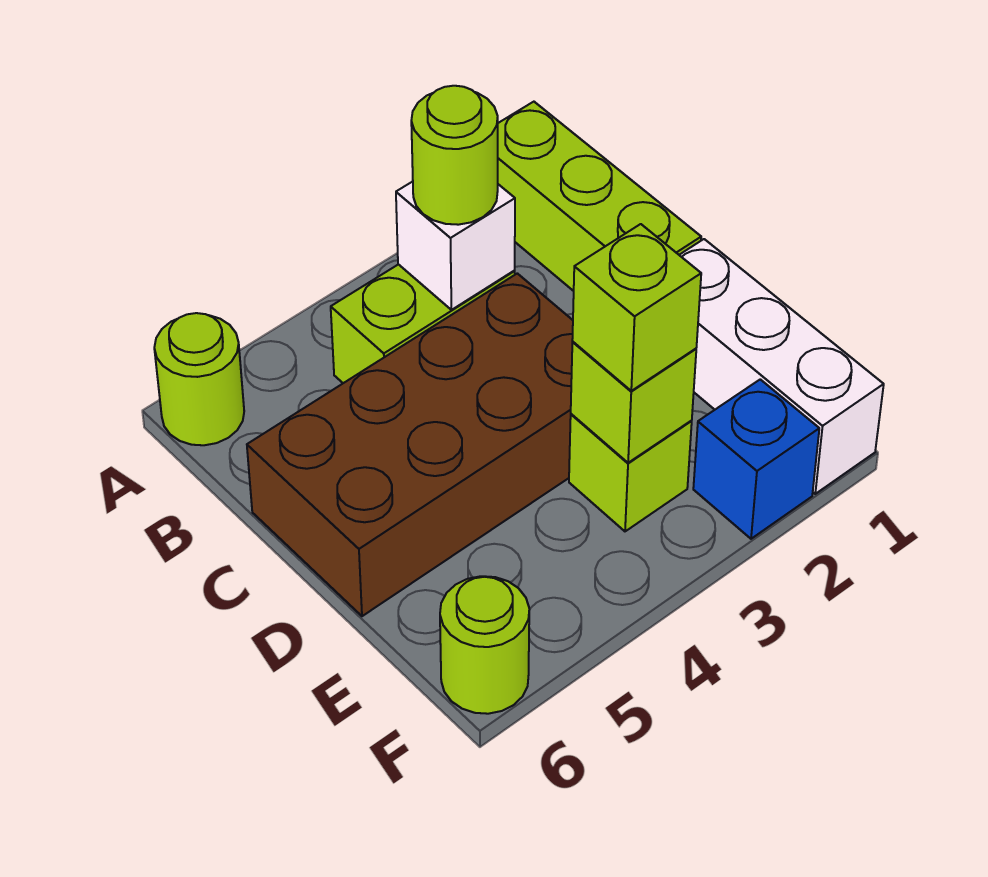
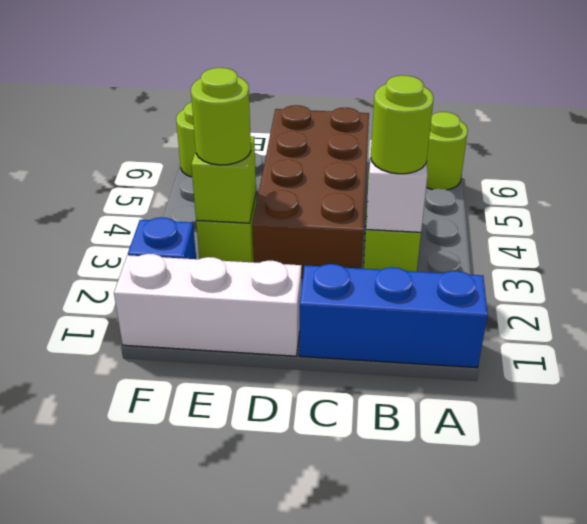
lime 1x3 brick [498,102,701,291] -> blue 1x3 brick [299,264,488,368]
lime 1x1 brick [572,224,701,391] -> lime 1x1 round brick [191,68,251,165]

